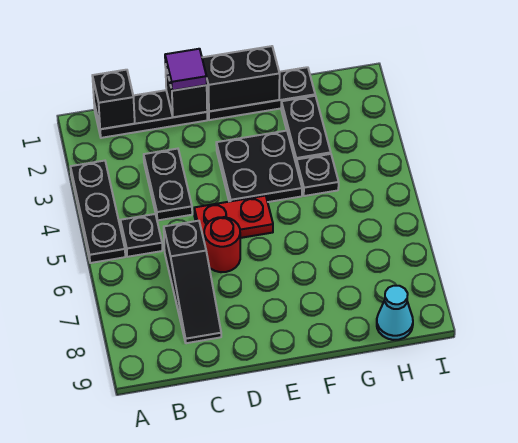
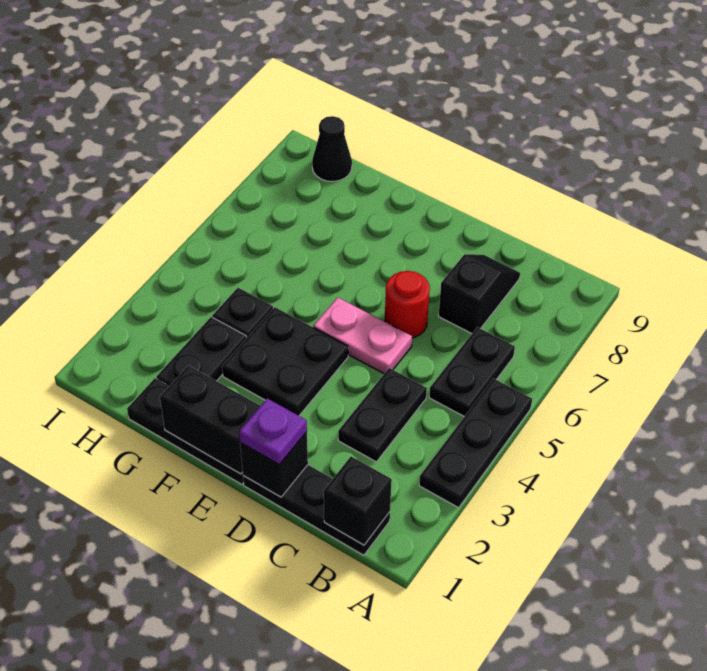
black 1x1 plate [120,214,162,257] -> black 1x2 plate [429,327,515,417]
black 1x3 slope [164,221,221,343] -> black 1x2 slope [439,254,520,334]
purple 1x1 tile [165,49,207,91] -> purple 1x1 plate [239,398,307,465]
red 1x2 plate [194,196,273,239] -> pink 1x2 plate [313,297,412,374]
cyan 1x1 cone [377,286,413,340] -> black 1x1 cone [312,116,352,182]

